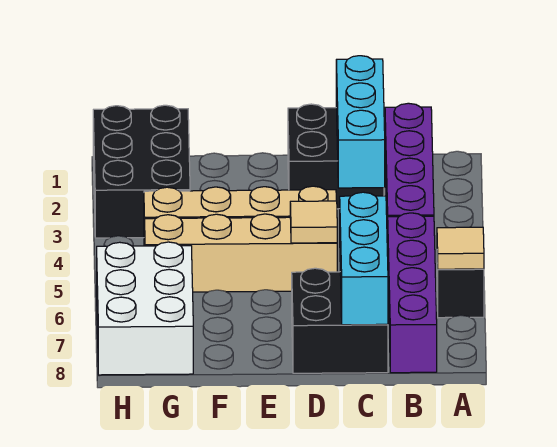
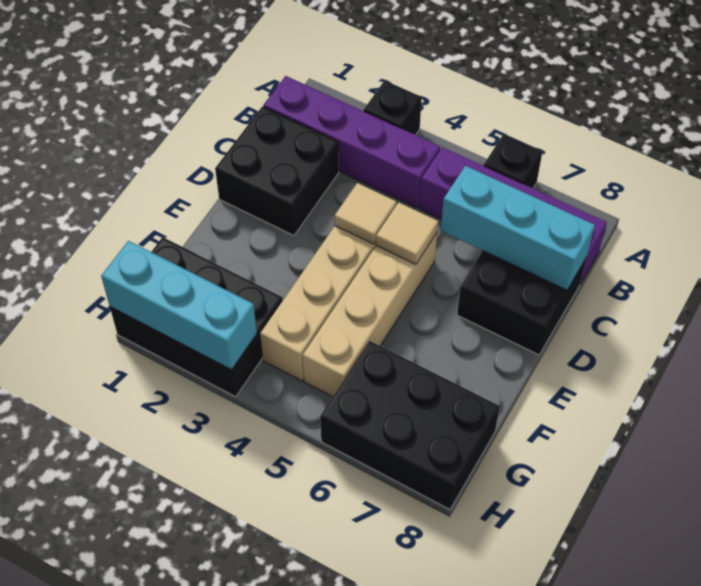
none -> black 1x1 brick [364,81,422,135]
tan 1x1 tile [437,227,484,269] -> tan 1x1 tile moved to [335,183,396,244]
cyan 1x3 brick [336,56,385,188] -> cyan 1x3 brick moved to [101,241,257,370]
white 2x3 brick [97,242,193,375] -> black 2x3 brick [320,341,500,509]

